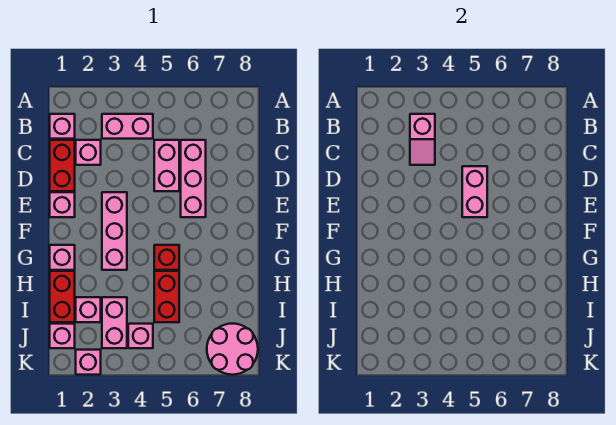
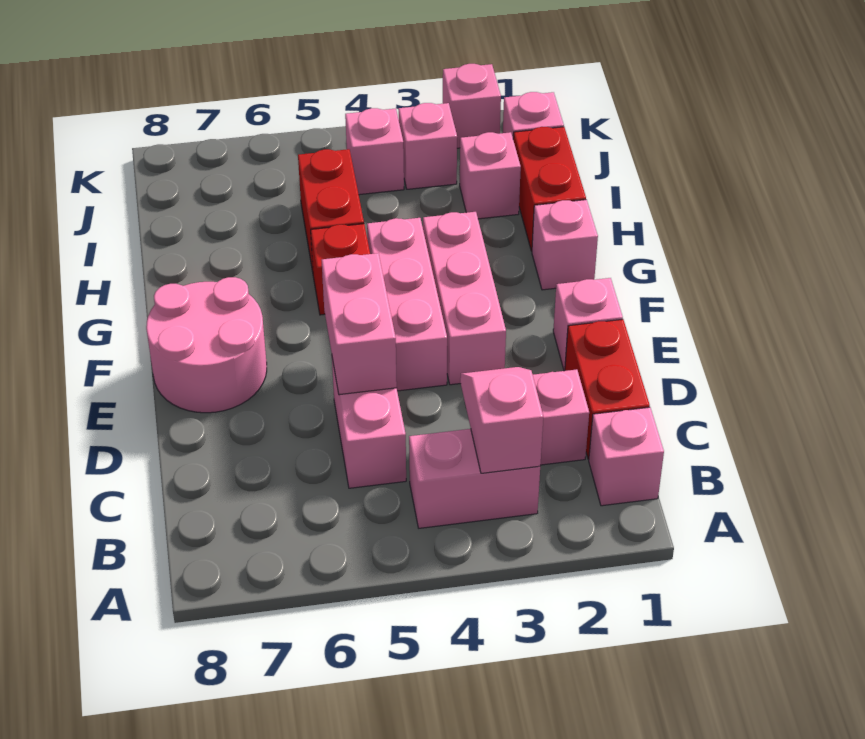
pink 1x3 brick [181,140,206,217] -> pink 1x3 brick moved to [367,218,447,391]
pink 1x2 brick [102,297,127,348] -> pink 1x1 brick [399,103,457,189]
pink 2x2 round brick [207,324,258,375] -> pink 2x2 round brick moved to [146,277,267,413]

